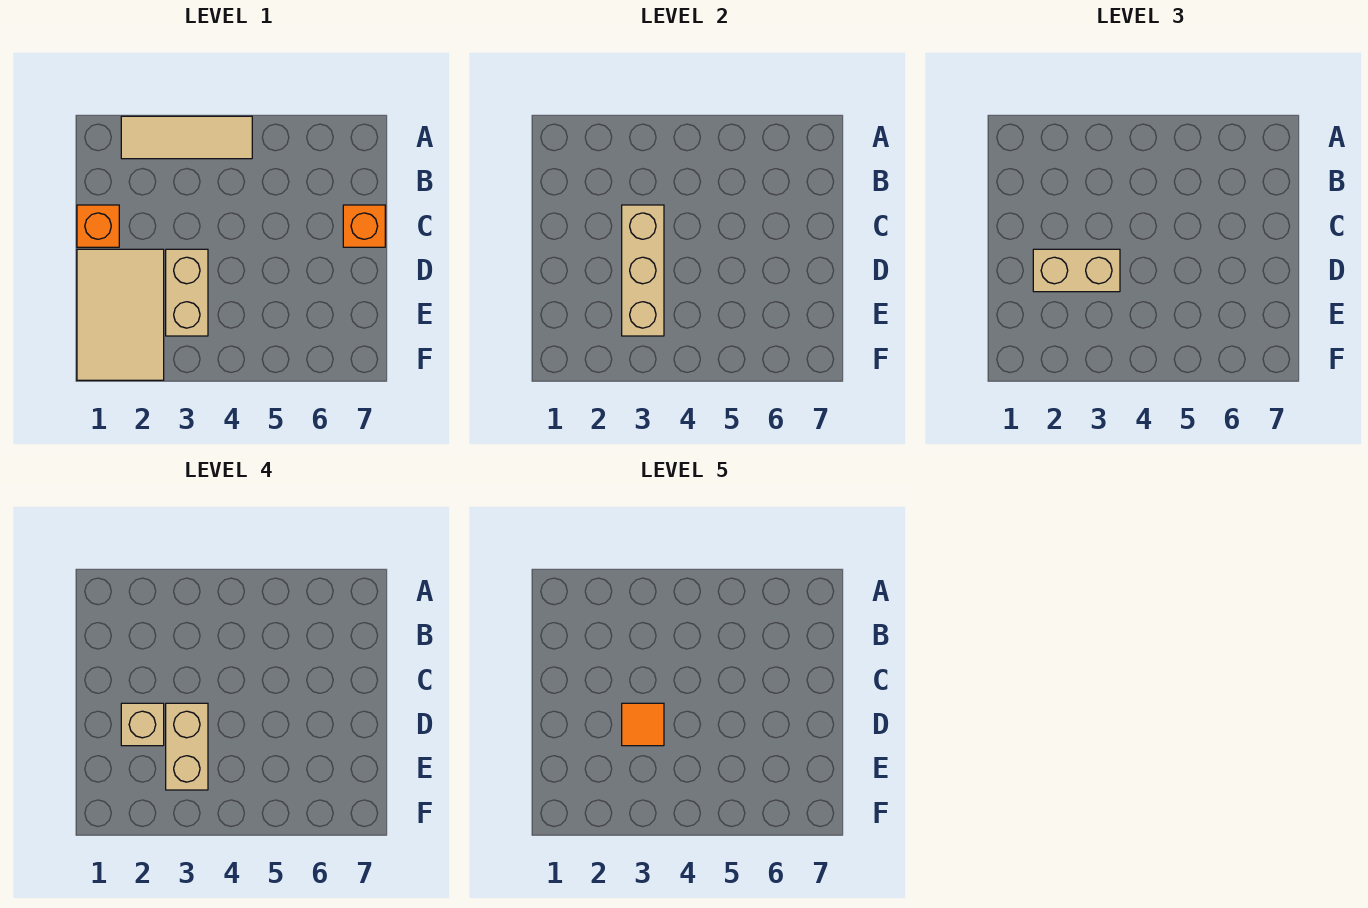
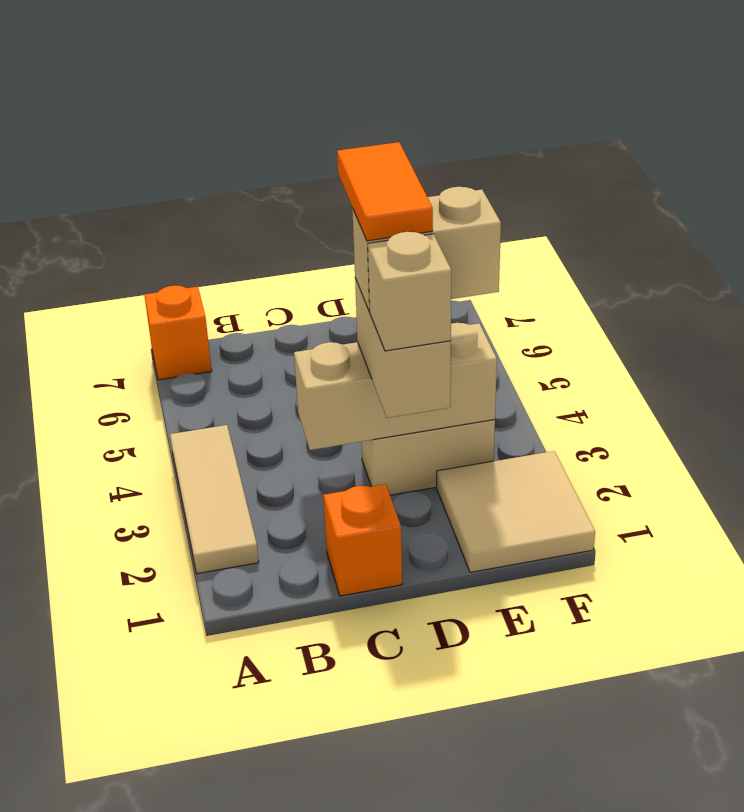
orange 1x1 brick [343,205,385,247] -> orange 1x1 brick moved to [144,286,212,380]
tan 2x3 tile [77,249,164,380] -> tan 2x2 tile [437,451,595,572]
orange 1x1 tile [622,703,664,746] -> orange 1x2 tile [337,142,433,241]

